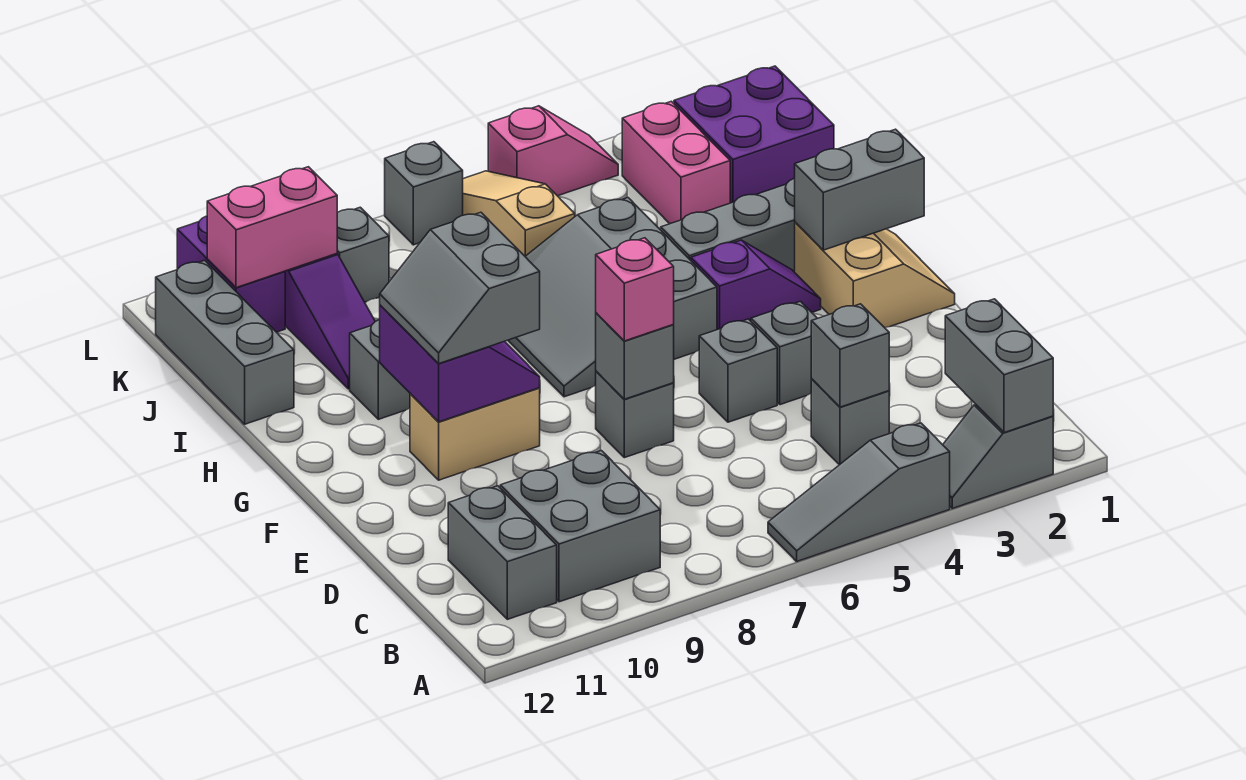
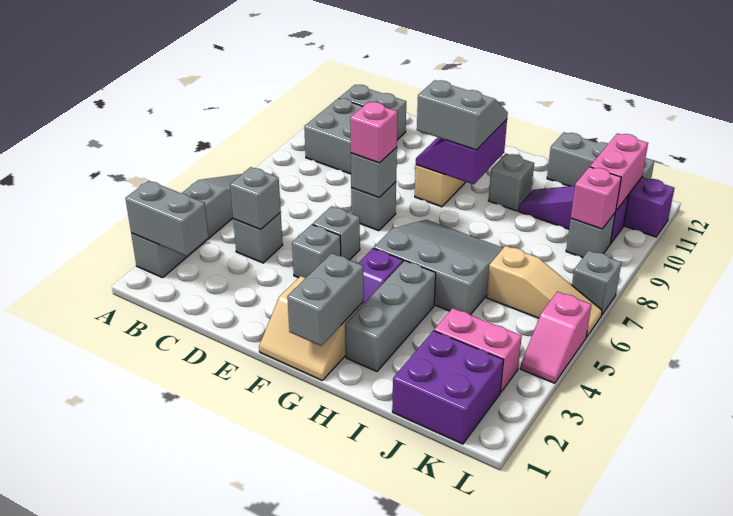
purple 2x2 slope [380,305,540,422] -> purple 2x2 slope turned to [416,119,507,185]
none -> pink 1x1 brick [571,167,621,229]

